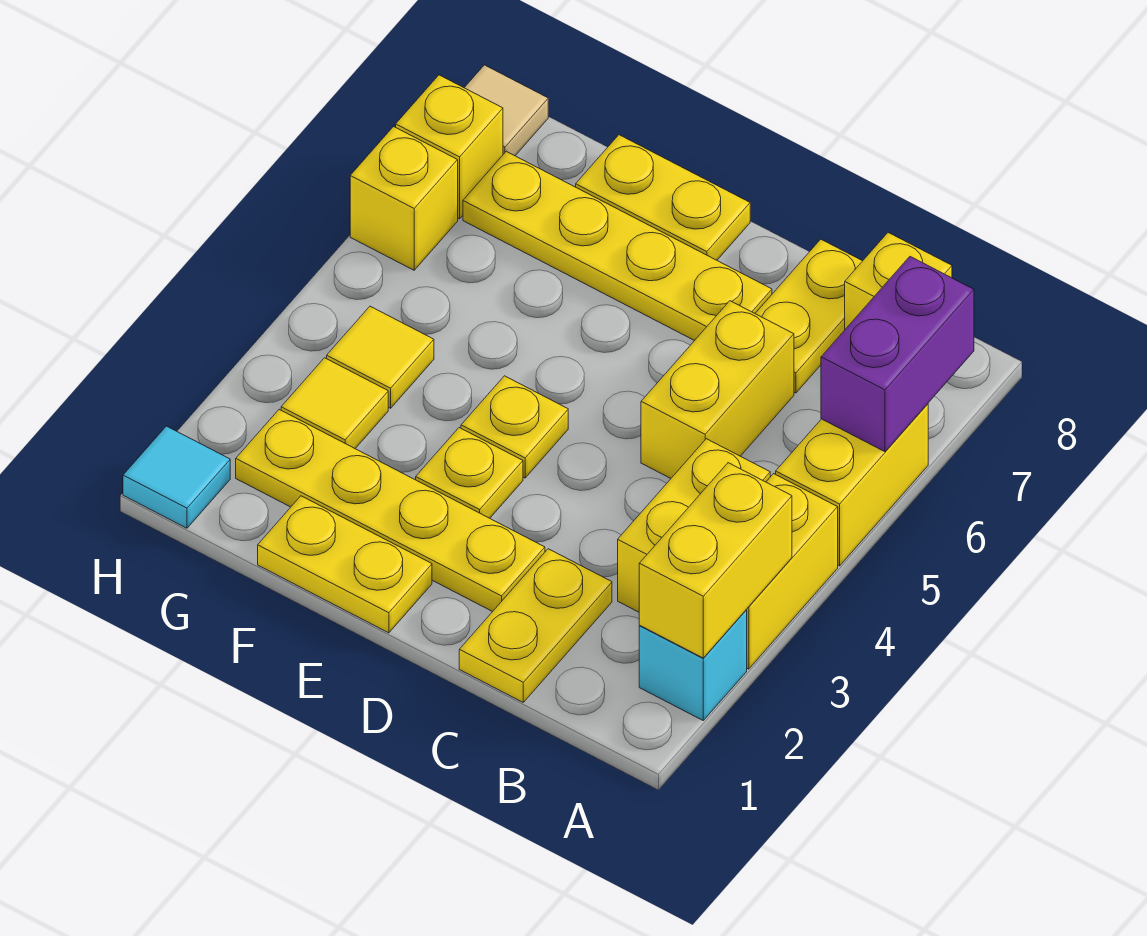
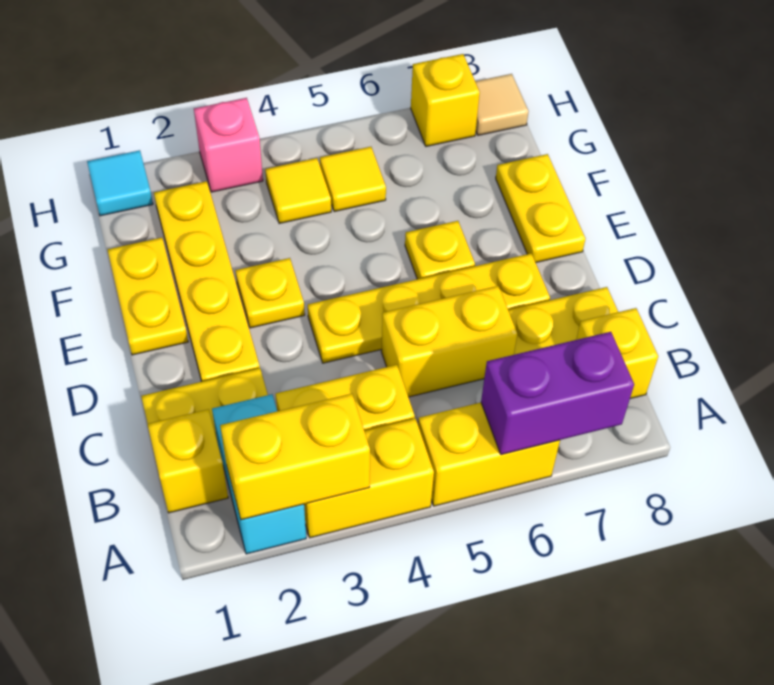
cyan 1x1 brick [639,610,747,720] -> cyan 1x2 brick [212,394,306,554]
yellow 1x4 plate [463,151,772,341] -> yellow 1x4 plate turned to [308,253,550,363]
yellow 1x1 plate [461,376,568,478] -> yellow 1x1 plate moved to [405,221,475,279]
yellow 1x1 tile [281,358,388,449] -> yellow 1x1 tile moved to [320,147,386,212]
none -> pink 1x1 brick [194,98,263,192]
yellow 1x1 brick [350,127,458,270] -> yellow 1x1 brick moved to [147,409,228,513]

